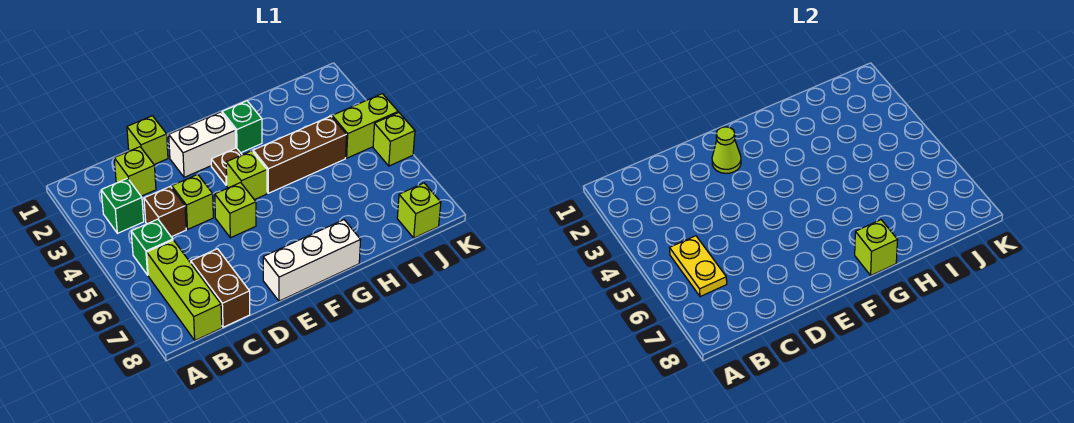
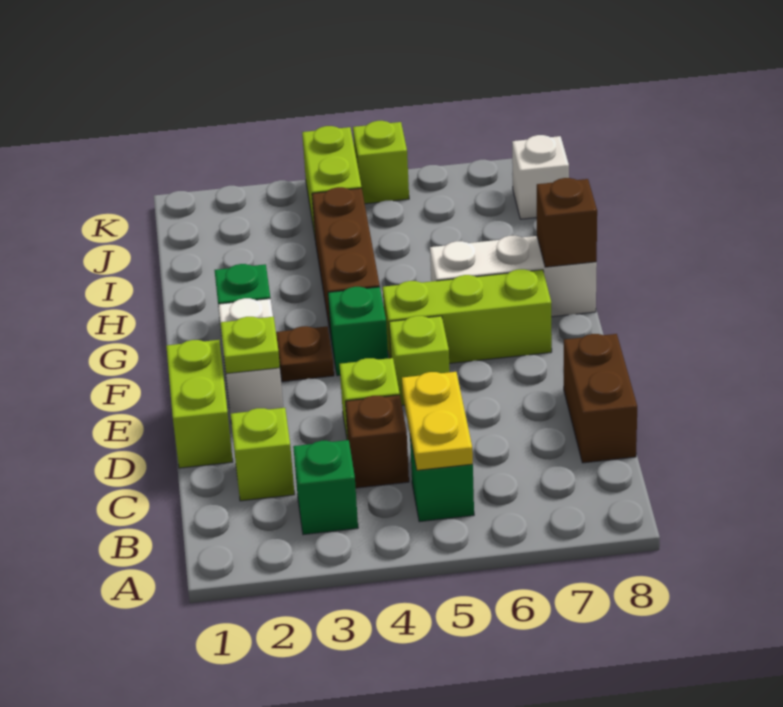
yellow 1x2 plate [670,236,727,297] -> yellow 1x2 plate turned to [402,372,473,470]
lime 1x3 brick [147,240,222,340] -> lime 1x3 brick moved to [383,269,552,364]
brown 1x2 brick [191,249,250,327] -> brown 1x2 brick turned to [564,334,637,463]
lime 1x1 brick [127,116,168,164] -> lime 1x2 brick [166,340,233,468]
lime 1x1 cone [712,127,741,173] -> lime 1x1 plate [220,317,280,374]
white 1x3 brick [263,220,360,301] -> white 1x3 brick turned to [430,236,597,317]
lime 1x1 brick [226,151,267,200] -> green 1x1 brick [328,287,388,376]
lime 1x1 brick [855,220,897,275] -> brown 1x1 brick [537,178,597,267]
lime 1x1 brick [397,183,441,238] -> white 1x1 brick [512,135,569,219]

